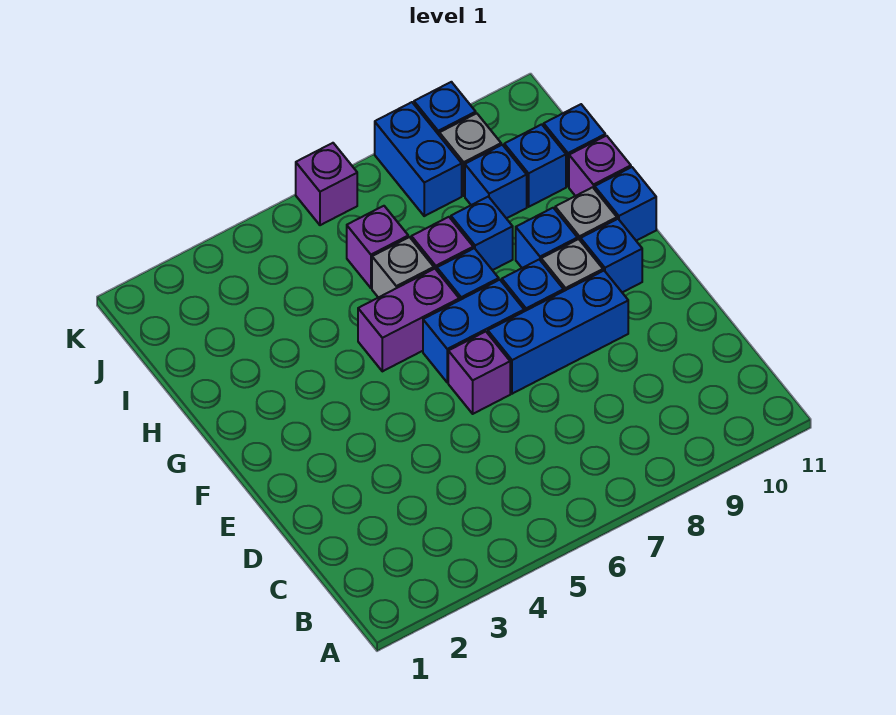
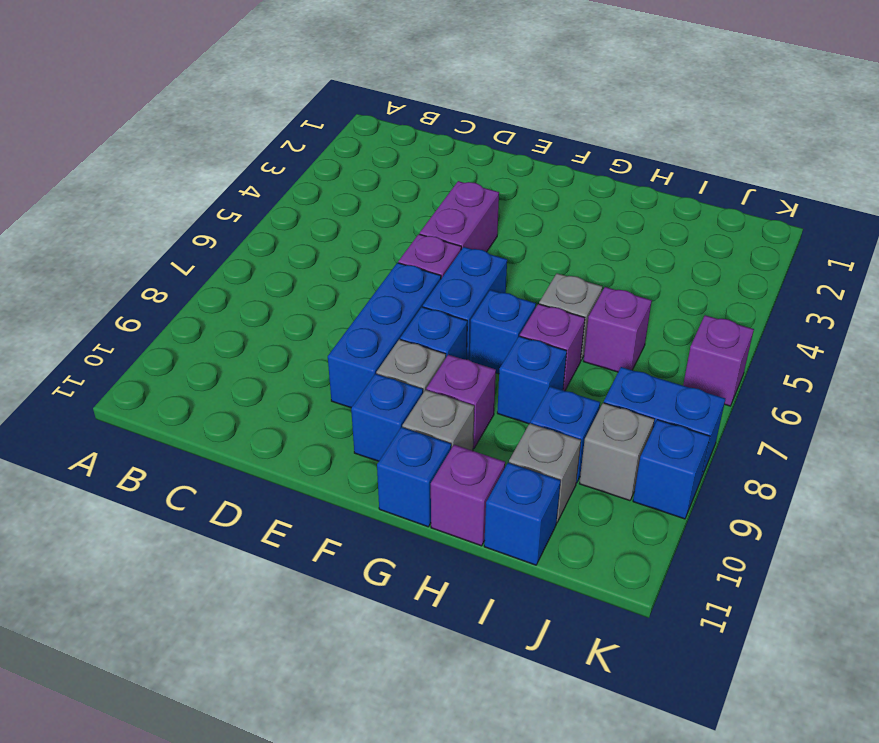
purple 1x2 brick [358,269,459,371] -> purple 1x2 brick moved to [420,181,499,252]
blue 1x1 brick [516,208,578,268] -> purple 1x1 brick [426,355,496,449]
blue 1x1 brick [504,124,566,207] -> grey 1x1 brick [509,424,581,523]

